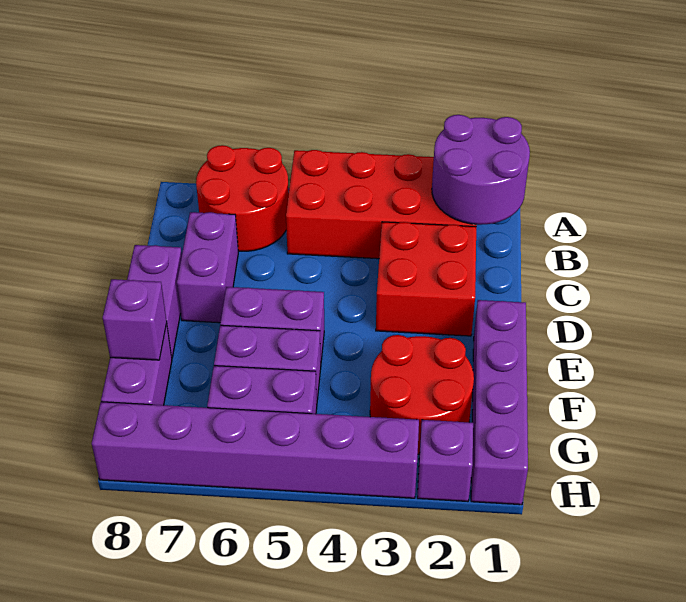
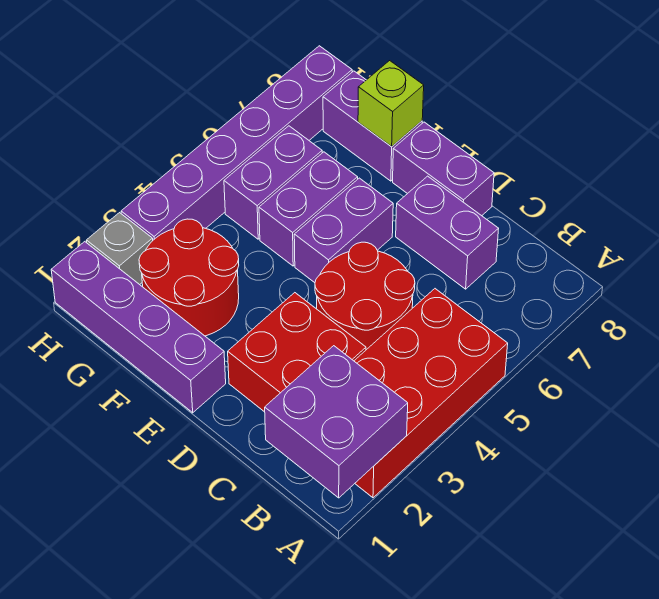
purple 2x2 round brick [432,115,530,225] -> purple 2x2 brick [265,346,408,498]
red 2x2 round brick [196,145,289,251] -> red 2x2 round brick moved to [315,242,415,350]
purple 1x1 brick [103,279,167,360] -> lime 1x1 brick [358,61,424,147]
purple 1x1 brick [417,420,473,501] -> grey 1x1 brick [86,213,153,285]

